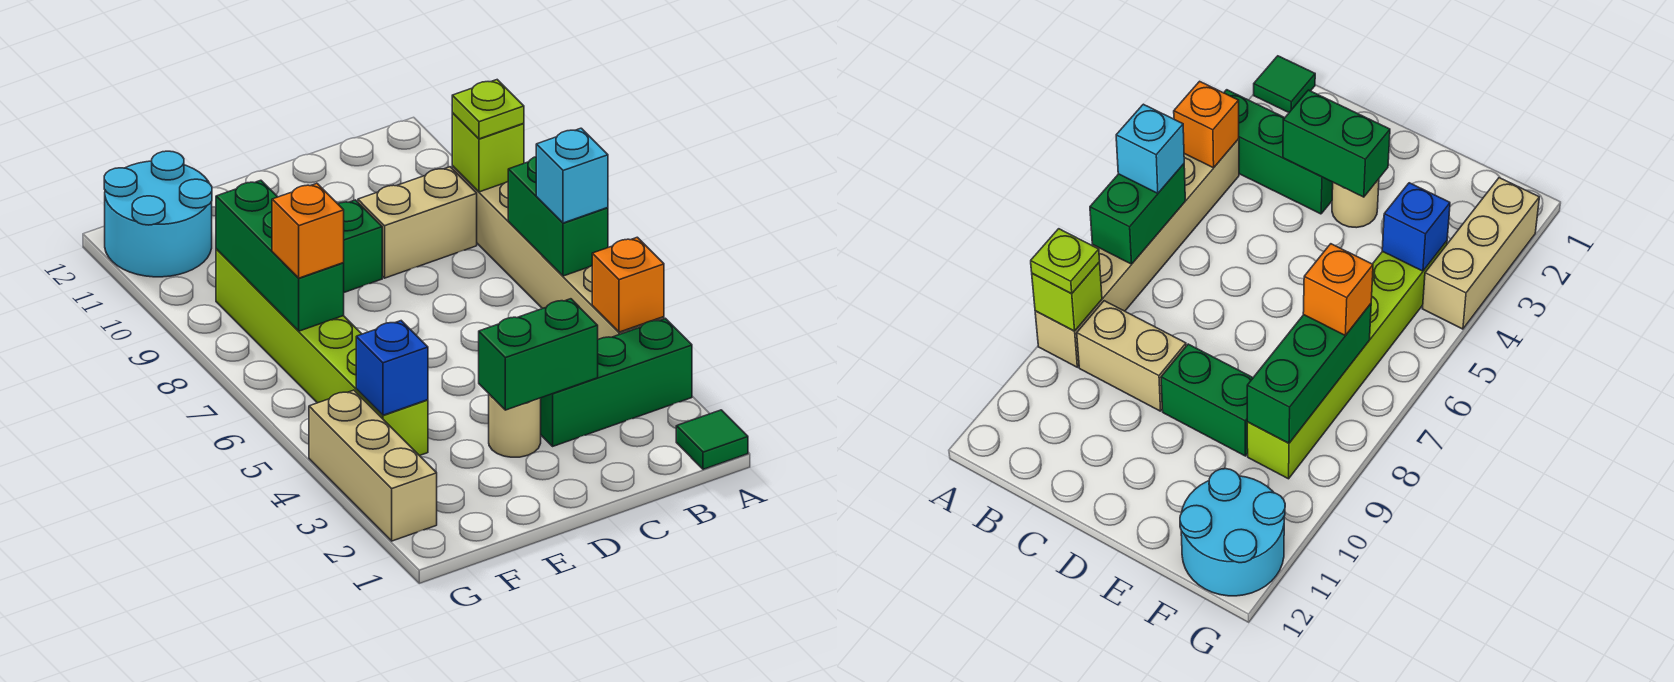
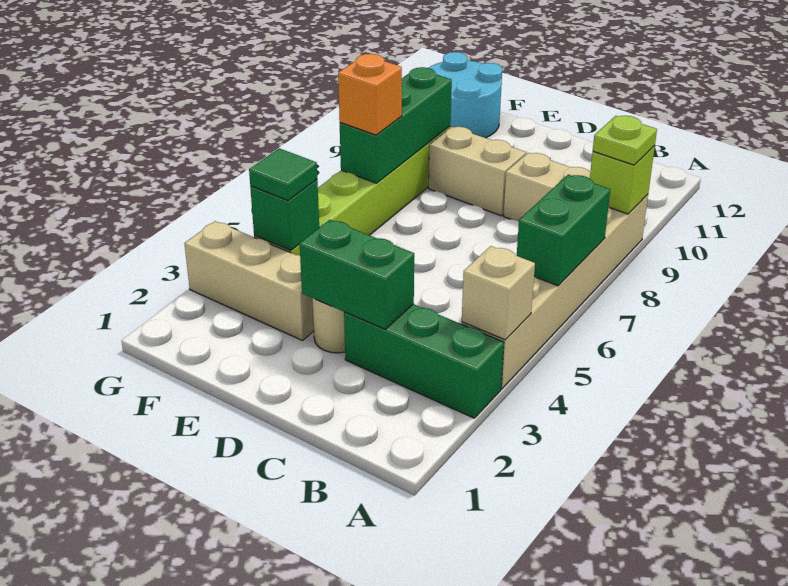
green 1x1 tile [676,410,748,469] -> green 1x1 tile moved to [249,148,317,200]
orange 1x1 brick [592,237,664,332] -> tan 1x1 brick [462,246,535,340]
cyan 1x1 brick [536,128,608,223] -> none
green 1x2 brick [338,200,382,292] -> tan 1x2 brick [429,127,526,216]
blue 1x1 brick [356,321,428,415] -> green 1x1 brick [250,180,319,250]
tan 1x3 brick [309,390,437,541] -> tan 1x3 brick turned to [184,221,314,341]

